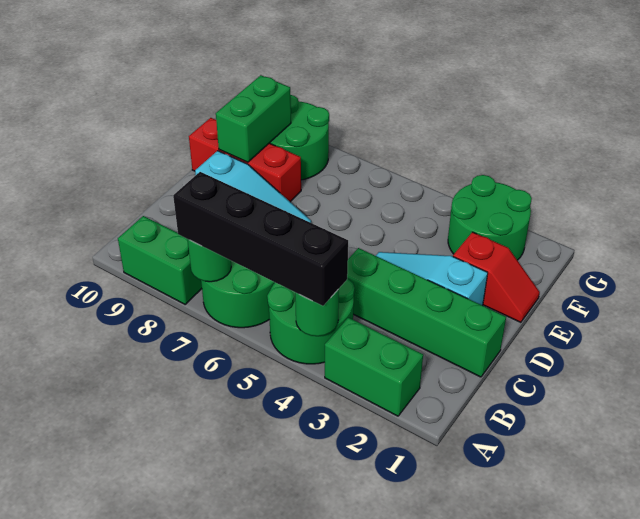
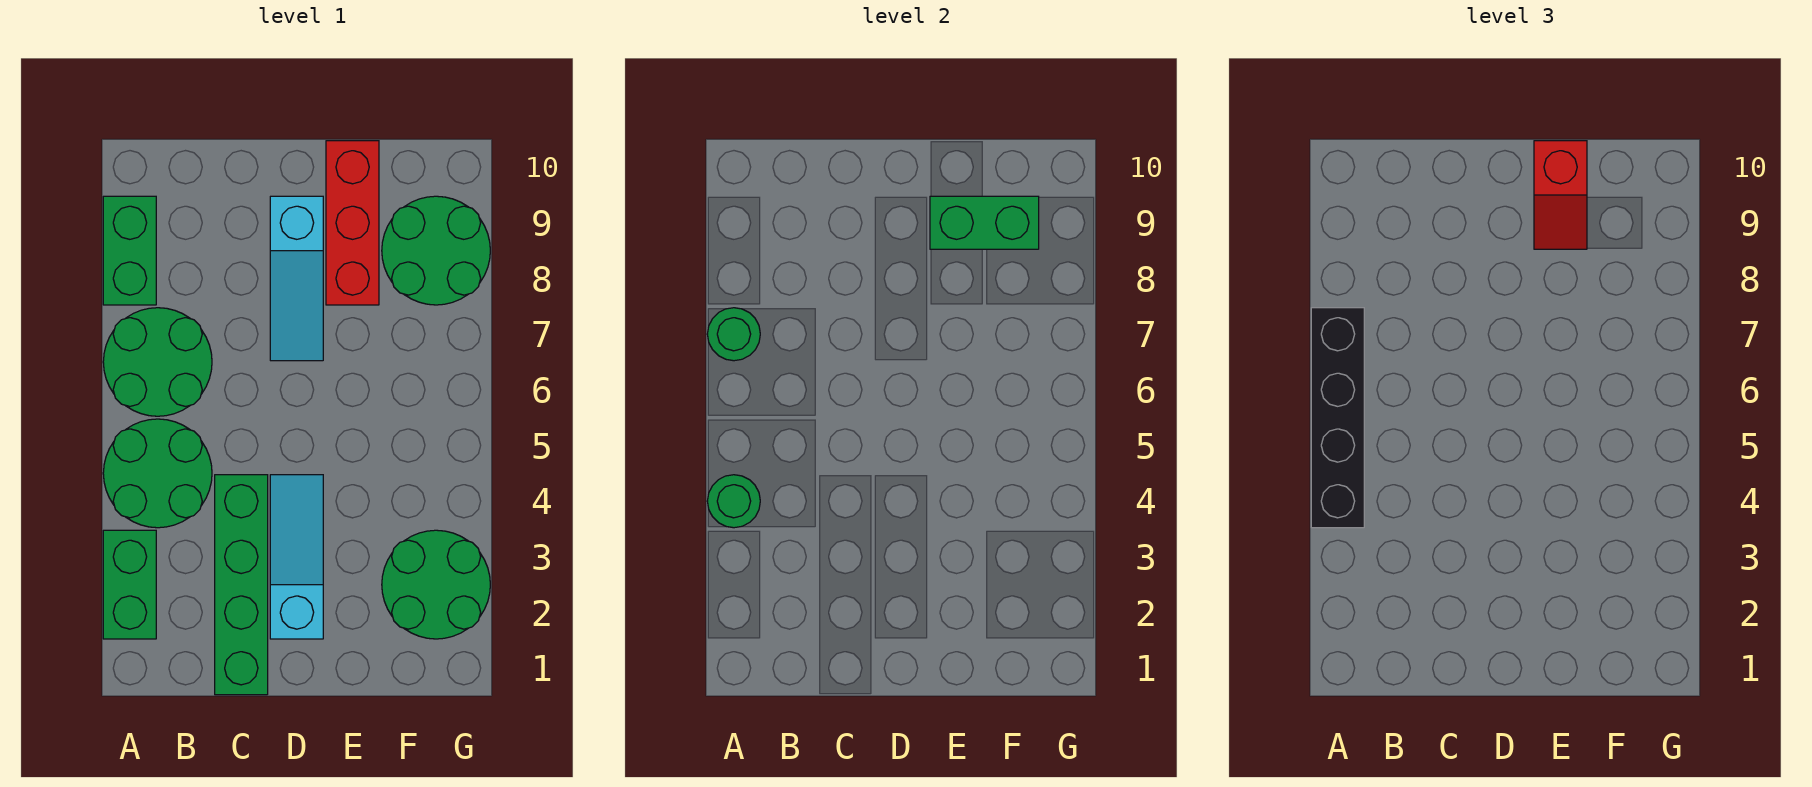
red 1x2 slope [453,232,540,322] -> red 1x2 slope moved to [1534,141,1587,249]

